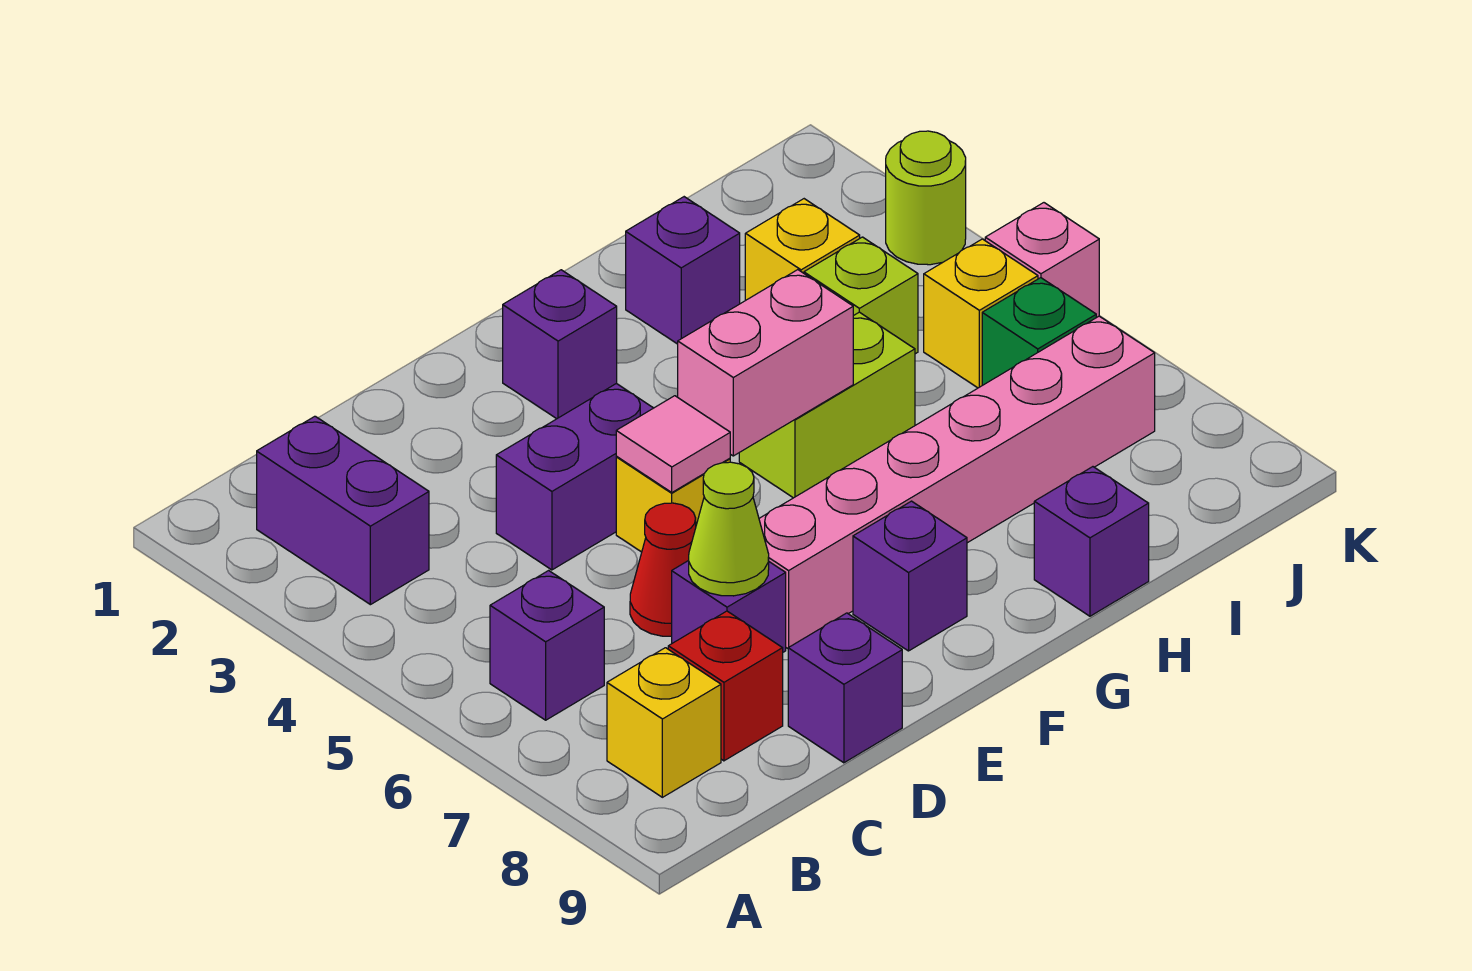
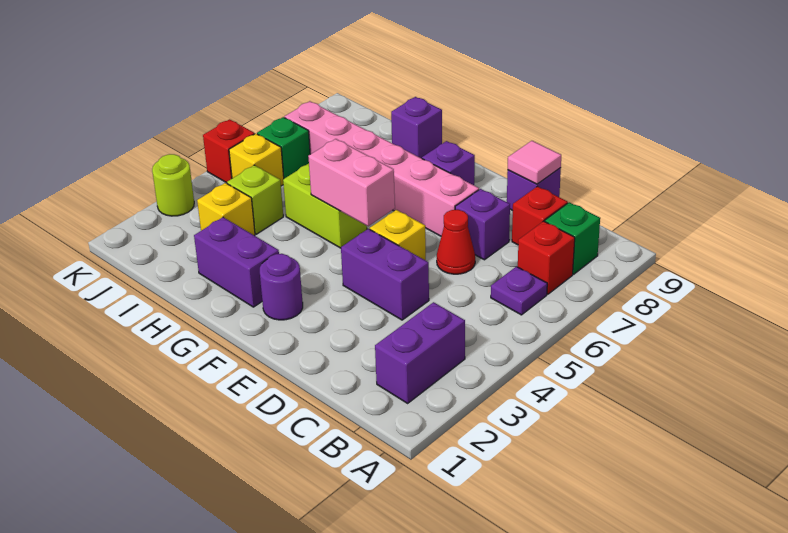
purple 1x1 brick [490,571,604,720] -> purple 1x1 plate [491,267,547,315]
none -> red 1x1 brick [518,221,575,294]
yellow 1x1 brick [607,648,721,797] -> green 1x1 brick [545,202,600,274]
lime 1x1 cone [689,462,769,596] -> none
pink 1x1 tile [616,396,730,492] -> pink 1x1 tile moved to [508,141,561,184]
purple 1x1 brick [503,270,617,419] -> purple 1x1 round brick [260,254,303,320]
purple 1x1 brick [626,197,740,344] -> purple 1x2 brick [194,217,279,307]
pink 1x1 brick [985,203,1099,318] -> red 1x1 brick [203,119,255,183]

